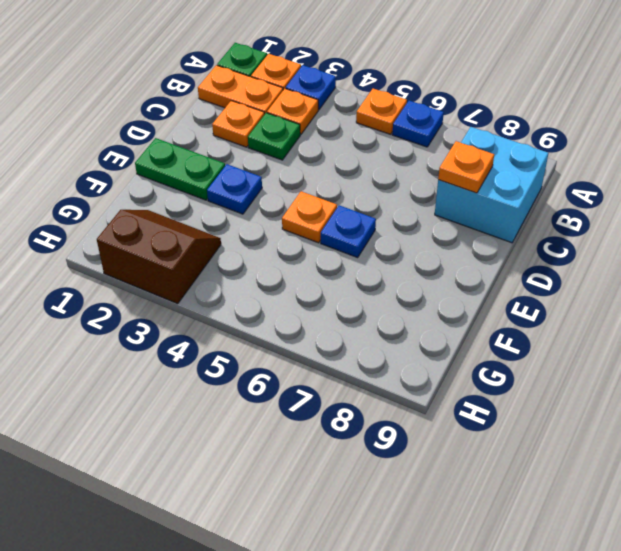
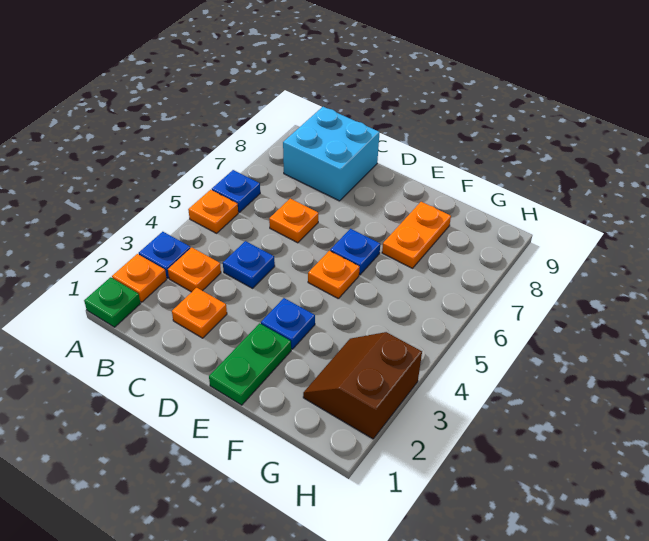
orange 1x2 plate [198,65,283,115] -> orange 1x2 plate moved to [382,202,451,268]
green 1x1 plate [248,113,300,160] -> none
none -> blue 1x1 plate [223,241,275,288]
orange 1x1 plate [438,141,494,193] -> orange 1x1 plate moved to [269,199,318,243]

